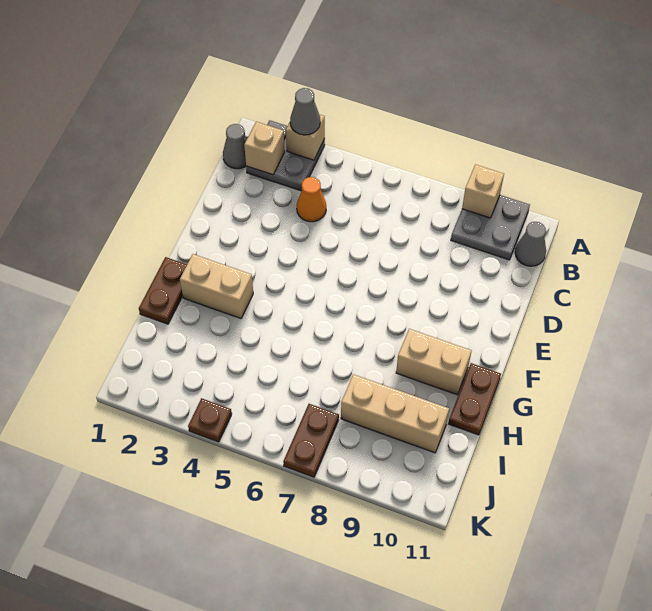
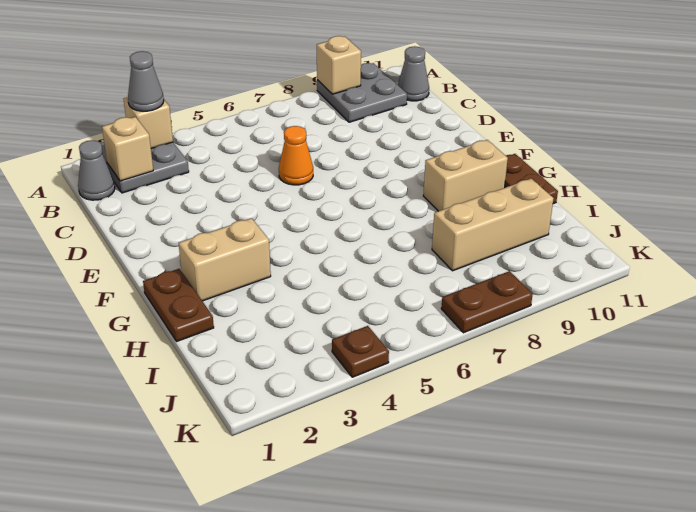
orange 1x1 cone [297,177,326,222] -> orange 1x1 cone moved to [279,126,313,185]
brown 1x2 plate [283,404,339,477] -> brown 1x2 plate turned to [441,271,533,333]

